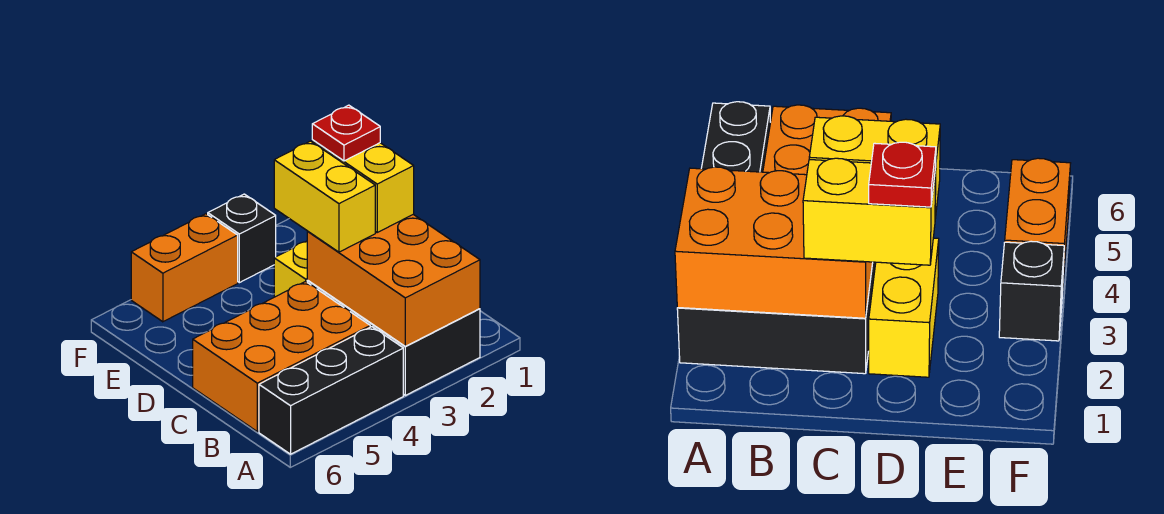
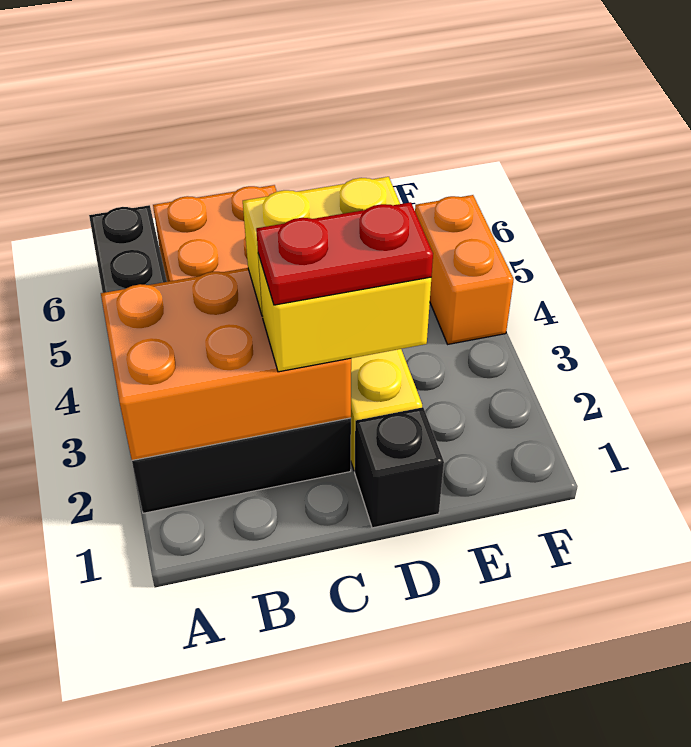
red 1x1 plate [312,105,380,161] -> red 1x2 plate [256,202,433,305]
black 1x1 brick [208,194,276,283] -> black 1x1 brick moved to [355,407,444,528]

